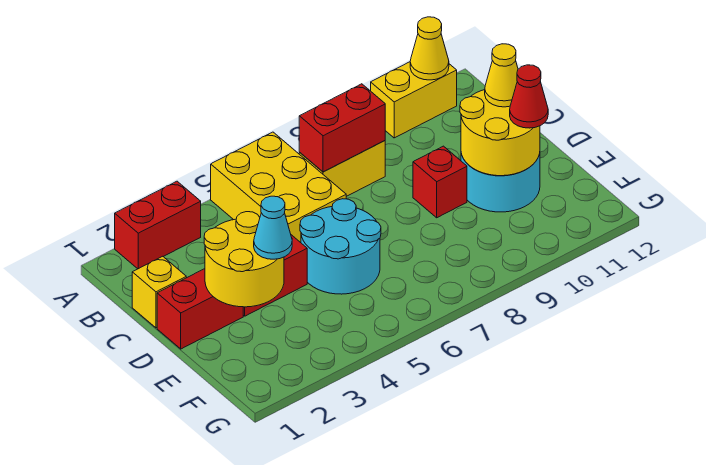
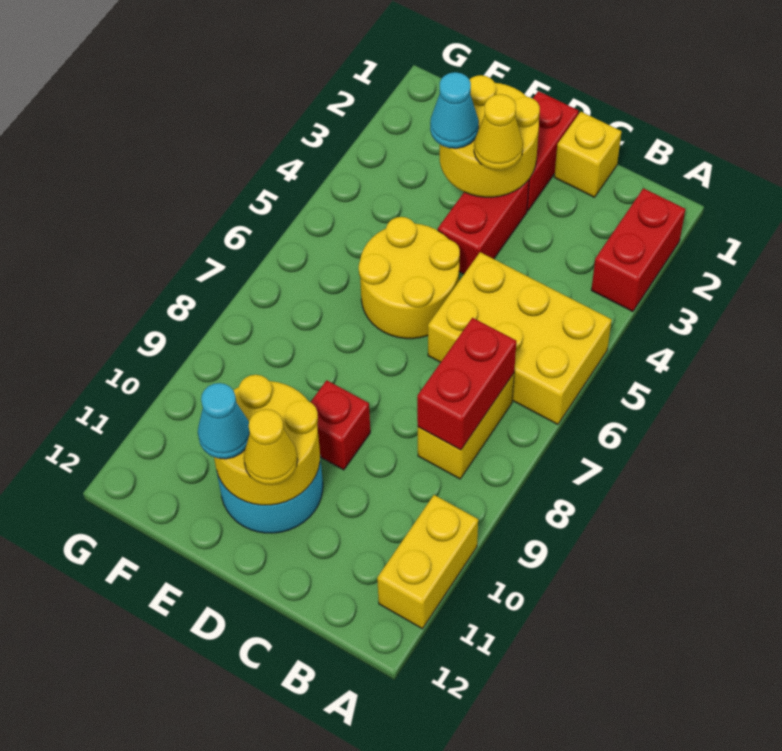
yellow 1x1 cone [410,17,449,80] -> yellow 1x1 cone moved to [474,94,523,170]
cyan 2x2 round brick [300,199,381,294] -> yellow 2x2 round brick [359,217,460,339]
red 1x1 cone [510,65,548,128] -> cyan 1x1 cone [198,383,250,459]

